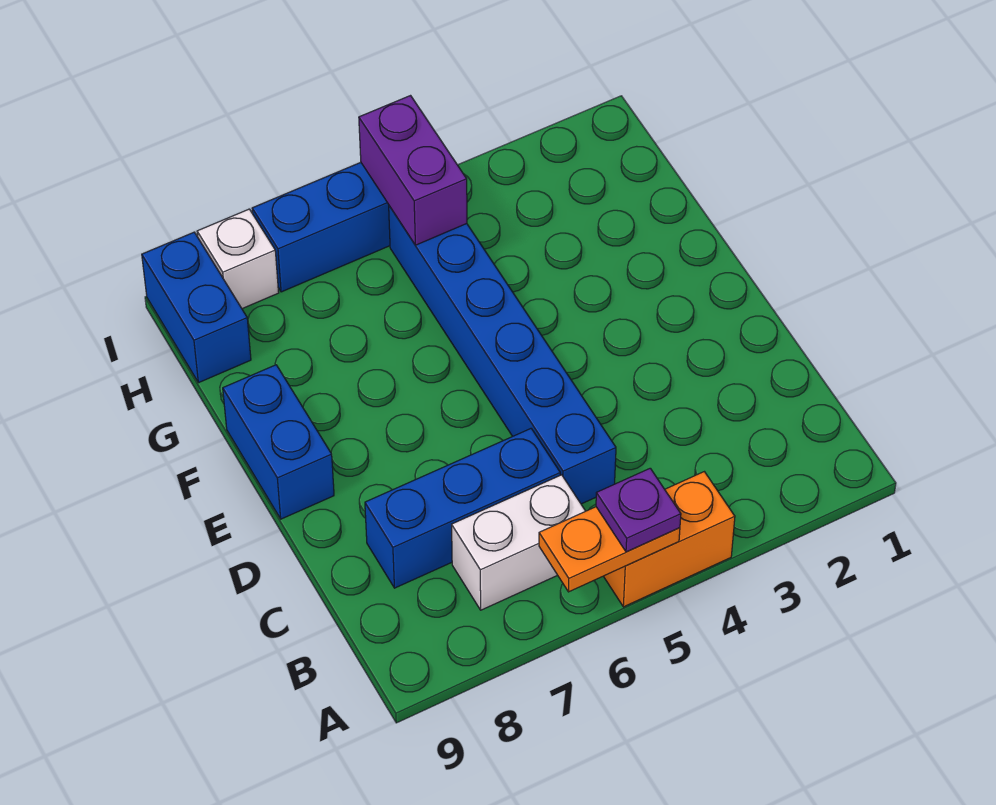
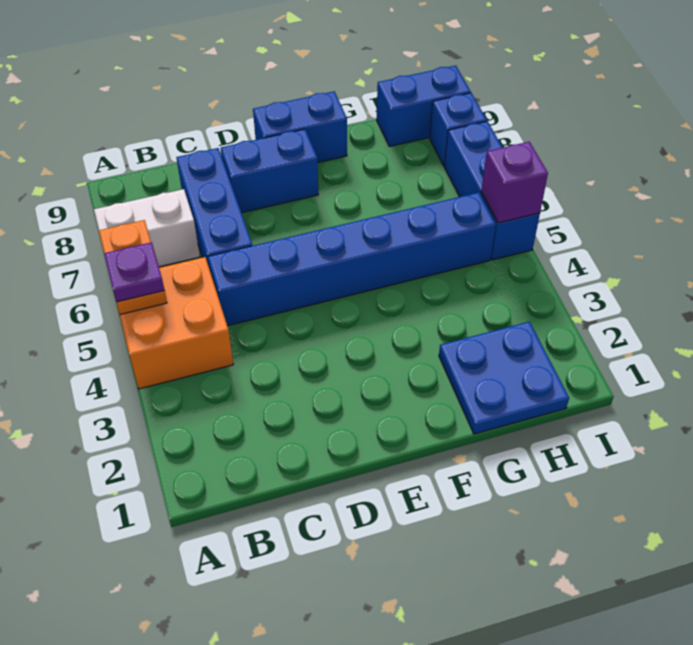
orange 1x2 brick [604,472,735,607] -> orange 2x2 brick [120,257,233,389]
white 1x2 brick [452,475,585,610] -> white 1x2 brick turned to [94,189,200,267]
none -> blue 1x2 brick [221,129,318,213]
none -> blue 2x2 plate [439,322,569,434]
purple 1x2 brick [359,96,467,245] -> purple 1x1 brick [481,142,548,223]
white 1x1 brick [197,209,279,309] -> blue 1x1 brick [430,93,487,166]

